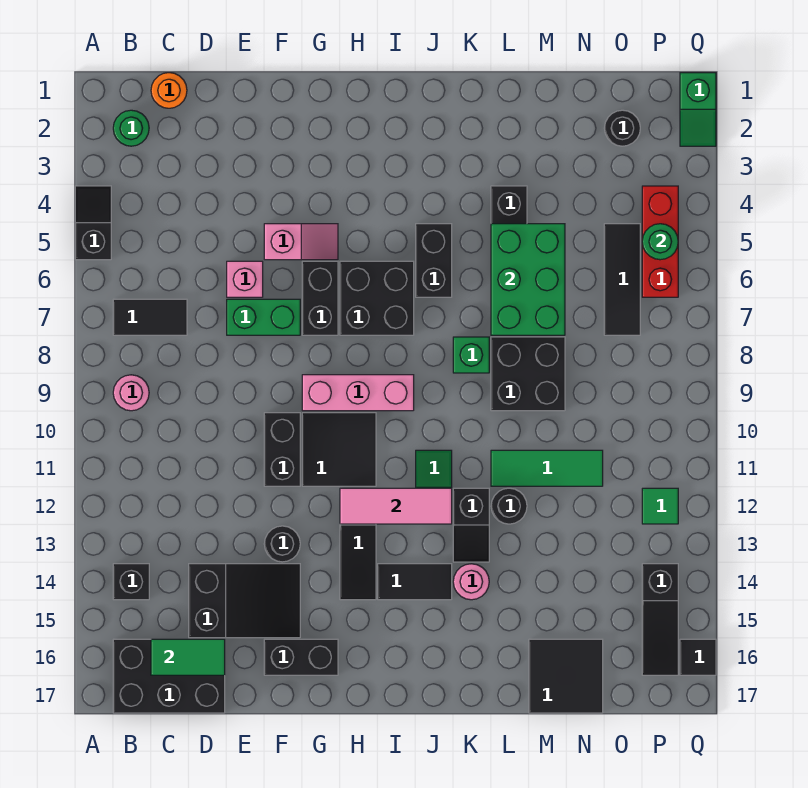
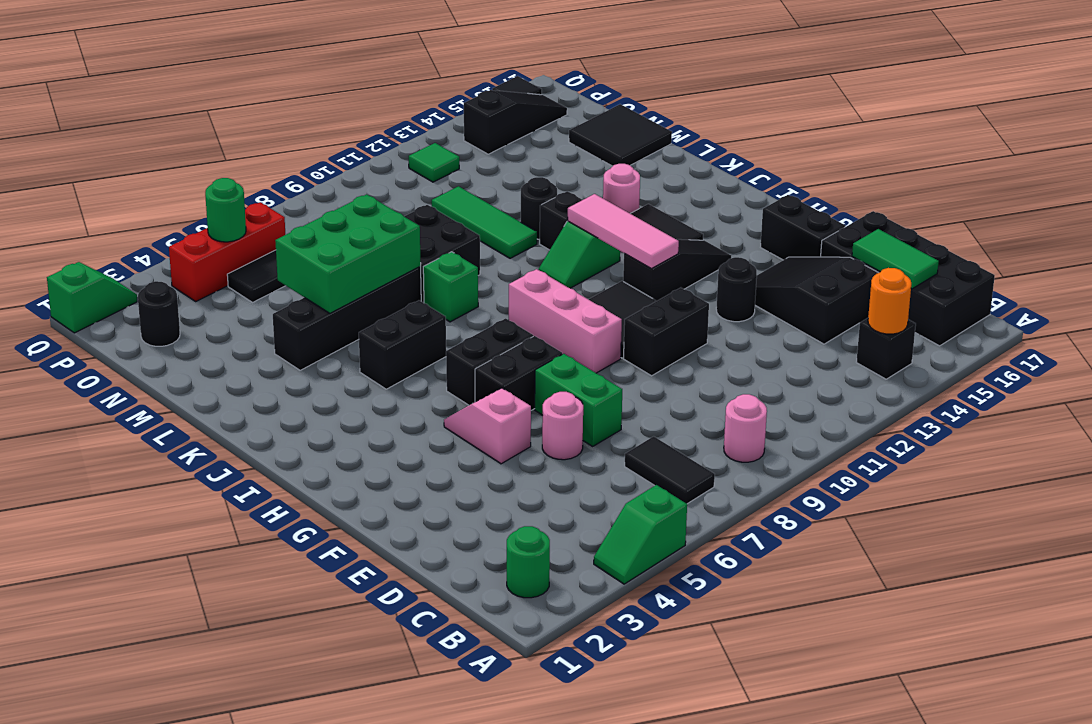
black 1x2 slope [75,186,111,260] -> green 1x2 slope [594,485,687,584]
black 2x3 brick [113,639,225,713] -> black 2x4 brick [821,211,995,346]
orange 1x1 round brick [151,73,187,108] -> orange 1x1 round brick moved to [868,268,911,334]
pink 1x1 brick [227,261,263,297] -> pink 1x1 round brick [542,392,583,460]
black 2x2 brick [340,261,414,335] -> black 1x2 brick [446,318,533,405]

